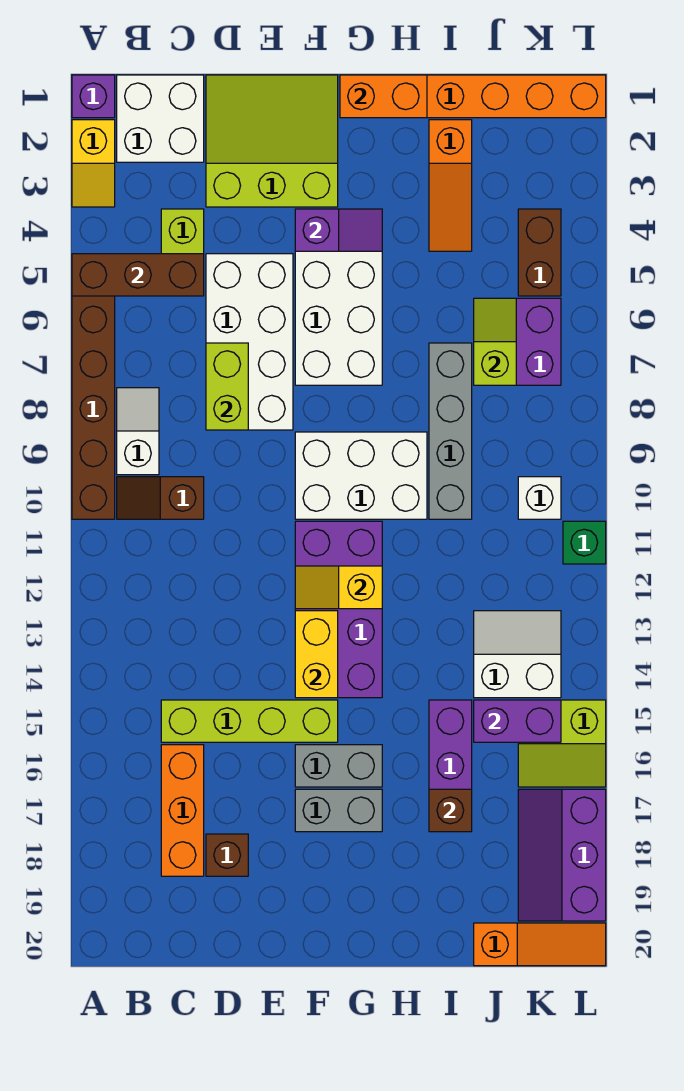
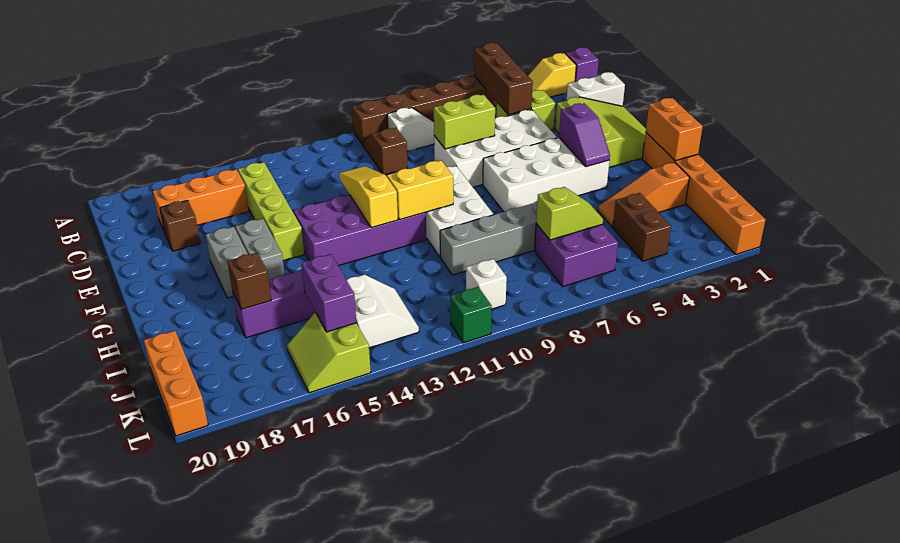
white 2x2 brick [117,75,204,162] -> white 1x2 brick [567,72,625,106]
yellow 1x2 slope [295,566,382,609] -> yellow 1x3 slope [339,166,398,228]
yellow 1x2 brick [295,611,338,698] -> yellow 1x2 brick moved to [387,160,453,220]
orange 1x3 slope [474,923,606,966] -> orange 1x3 brick [144,331,208,436]
brown 1x2 brick [518,209,561,296] -> brown 1x2 brick turned to [613,193,671,261]
purple 2x3 slope [518,789,606,921] -> none

